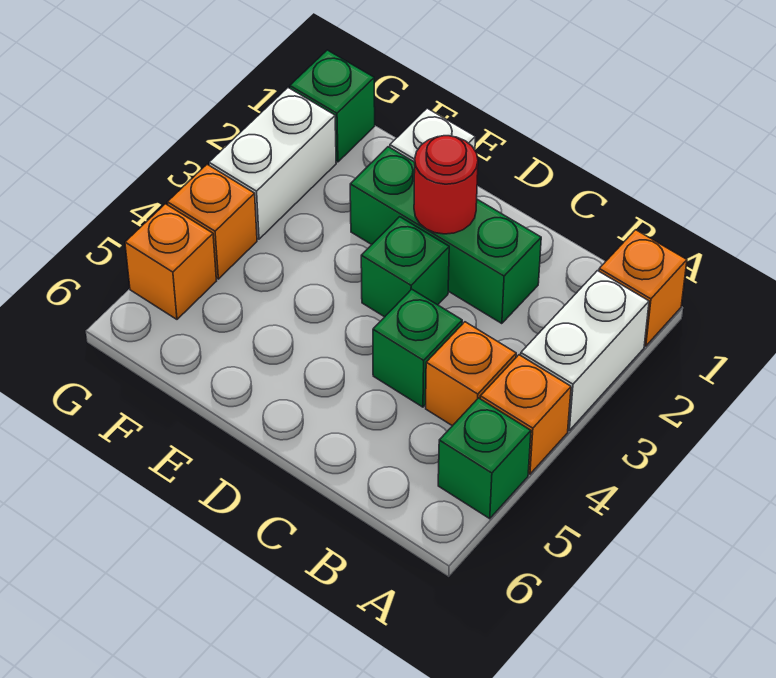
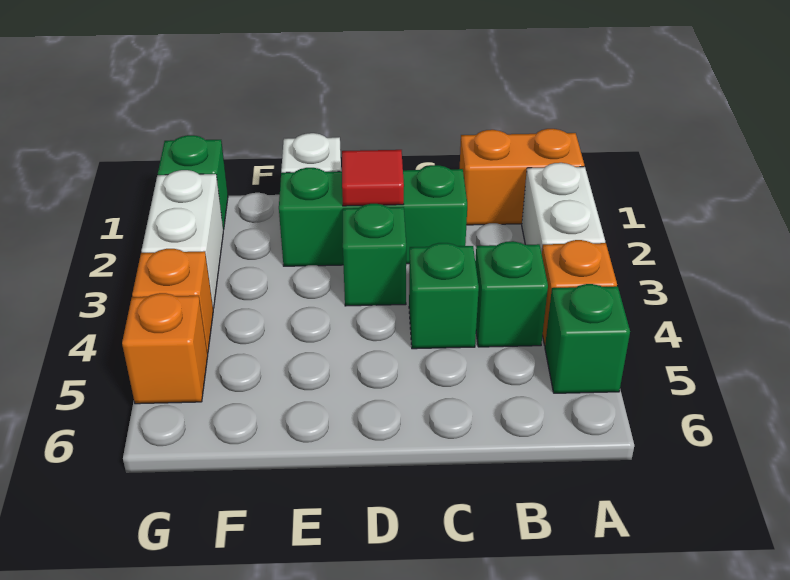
orange 1x1 brick [599,230,687,346] -> orange 1x2 brick [460,129,584,225]
orange 1x1 brick [426,322,516,426] -> green 1x1 brick [475,241,548,347]
red 1x1 round brick [414,136,478,234] -> red 1x1 tile [342,150,404,206]

